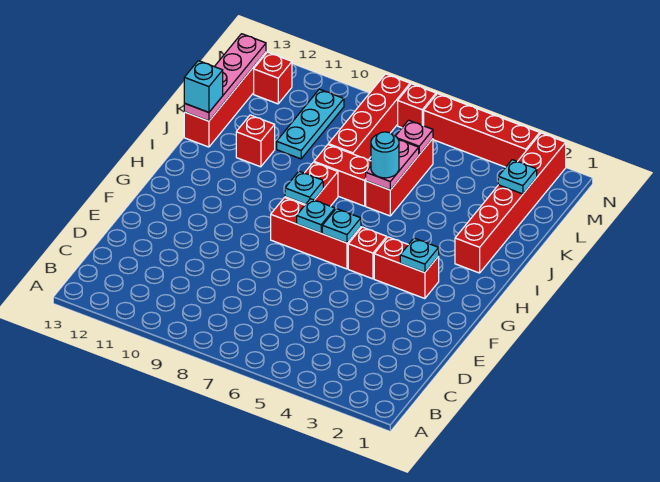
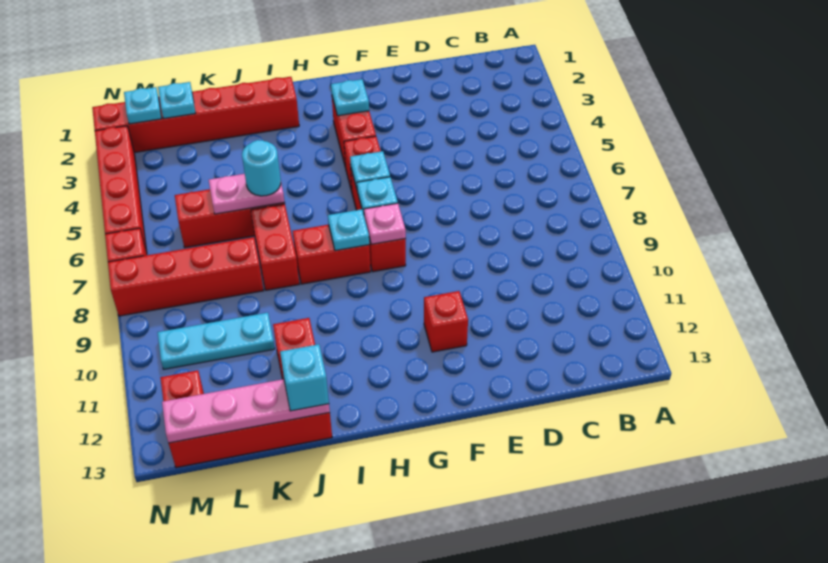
none -> red 1x1 brick [424,291,468,352]
pink 1x1 plate [396,120,433,154] -> pink 1x1 plate moved to [364,203,406,244]
none -> cyan 1x1 plate [124,87,162,124]

